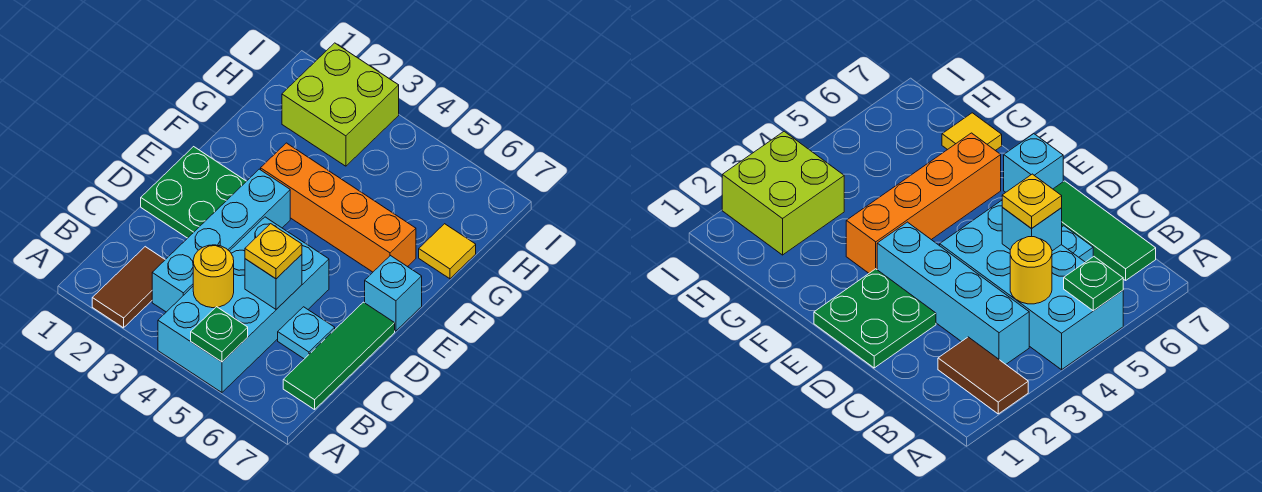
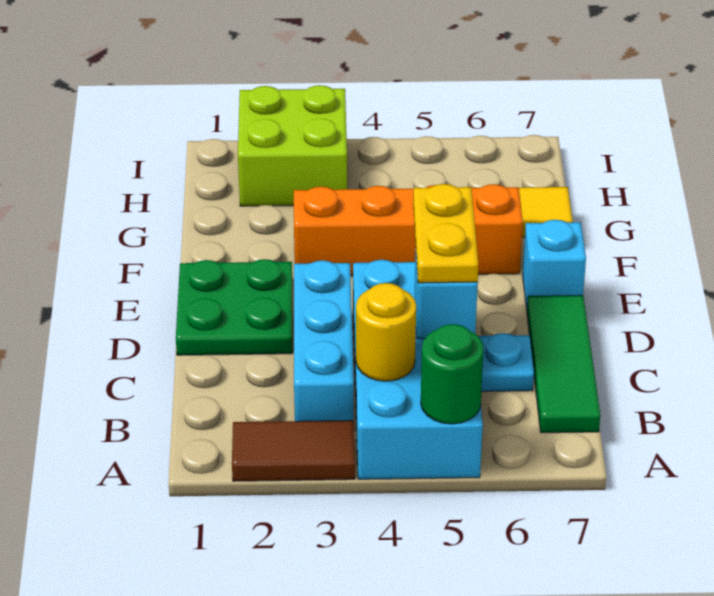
brown 1x2 tile [92,247,165,328] -> brown 1x2 tile turned to [232,420,355,481]
green 1x1 plate [191,307,248,362] -> green 1x1 round brick [421,324,483,424]
cyan 1x4 brick [152,169,290,312] -> cyan 1x3 brick [294,260,354,421]
yellow 1x1 plate [245,224,302,279] -> yellow 1x2 plate [413,184,478,283]

